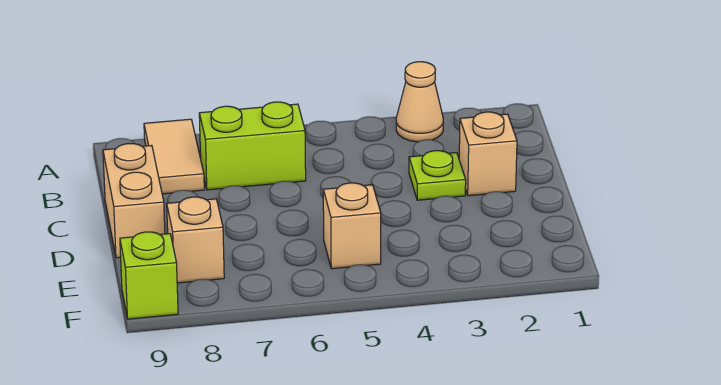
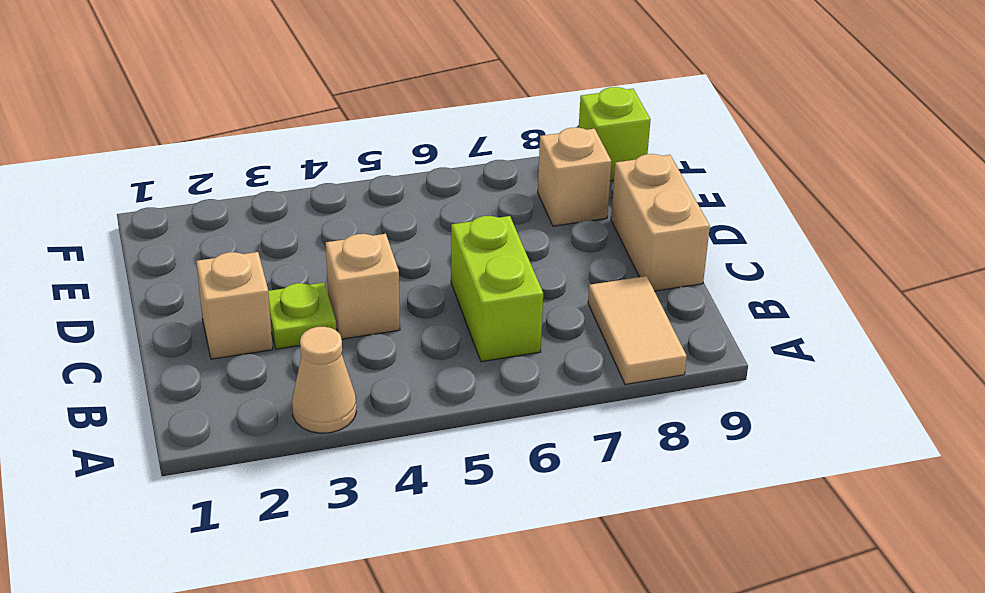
lime 1x2 brick [199,102,306,190] -> lime 1x2 brick turned to [451,216,543,362]
tan 1x1 brick [323,183,381,269] -> tan 1x1 brick moved to [326,234,400,339]

